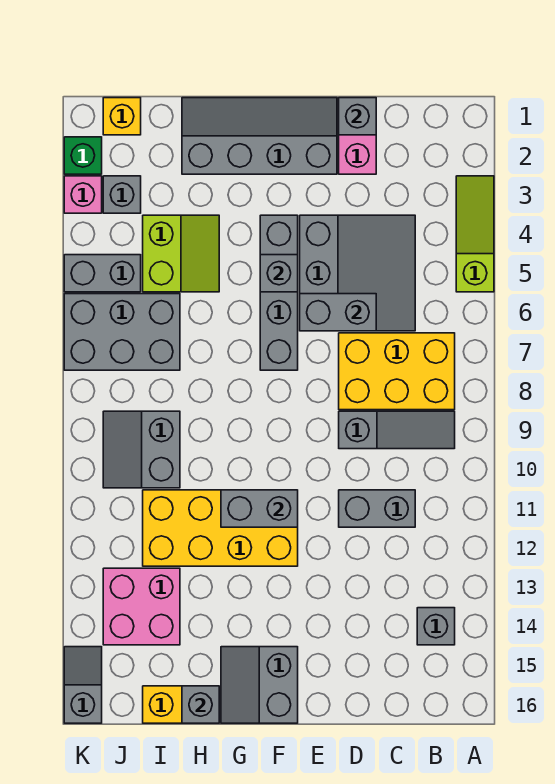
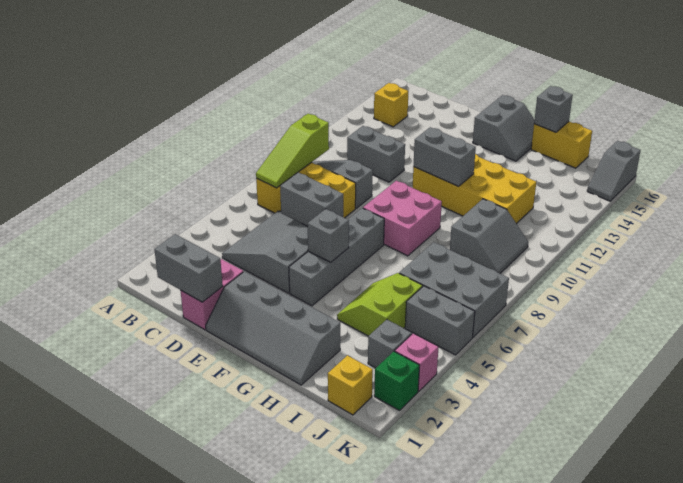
lime 1x3 slope [456,176,494,292] -> lime 1x3 slope moved to [256,114,329,188]
grey 1x1 brick [417,608,455,645] -> yellow 1x1 brick [374,83,408,127]
grey 1x1 brick [339,98,376,135] -> grey 1x2 brick [154,234,223,302]
pink 2x2 brick [103,568,180,645] -> pink 2x2 brick moved to [363,181,442,256]

